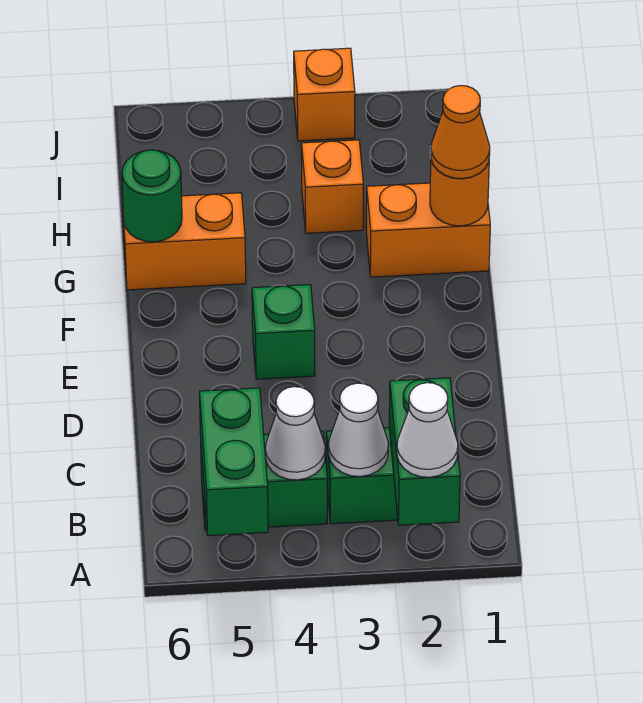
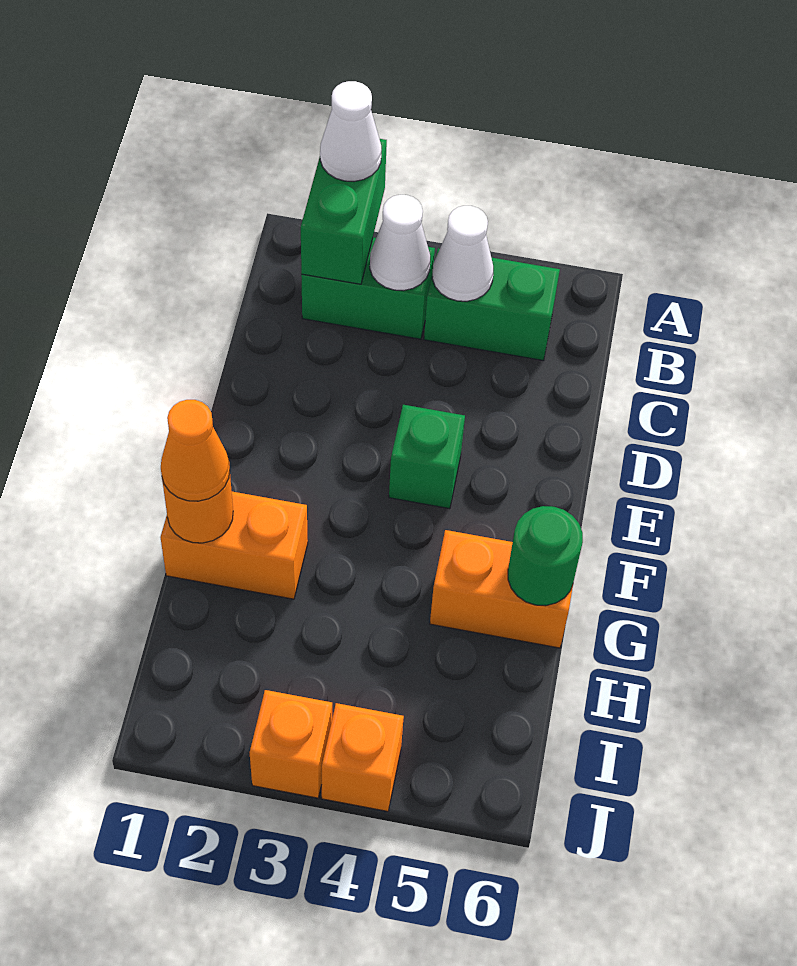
green 1x2 brick [199,388,268,536] -> none
orange 1x1 brick [302,140,363,233] -> orange 1x1 brick moved to [322,703,404,811]

